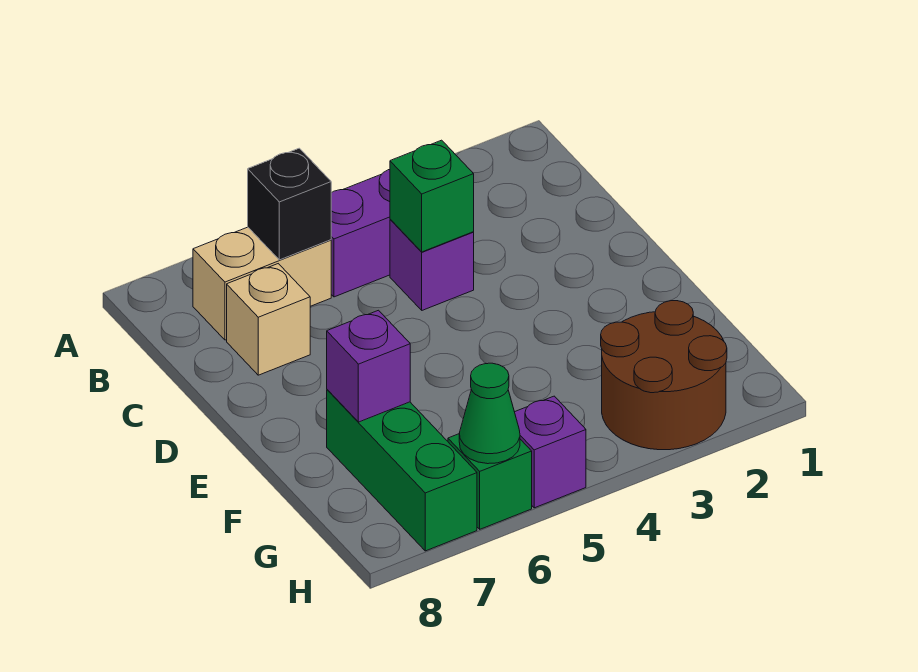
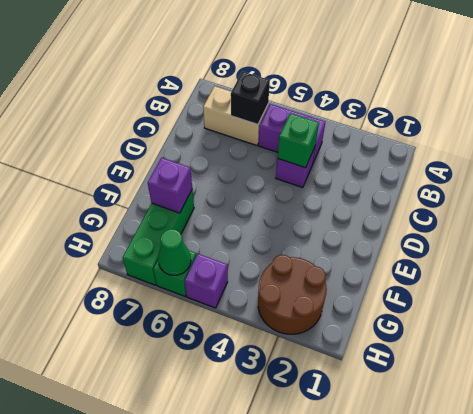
tan 1x1 brick [227,264,310,375] -> none

